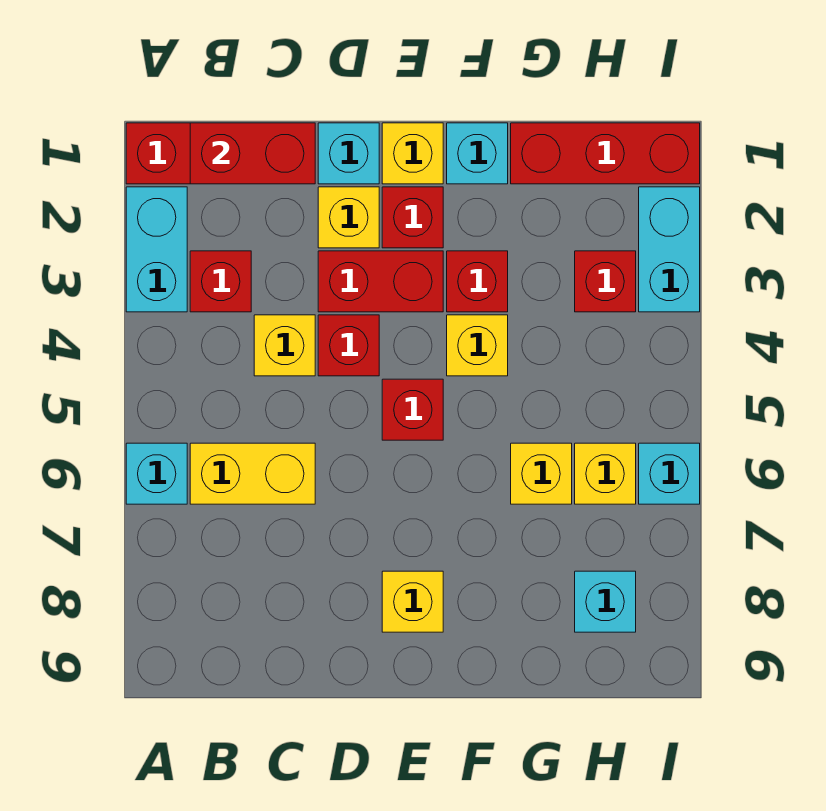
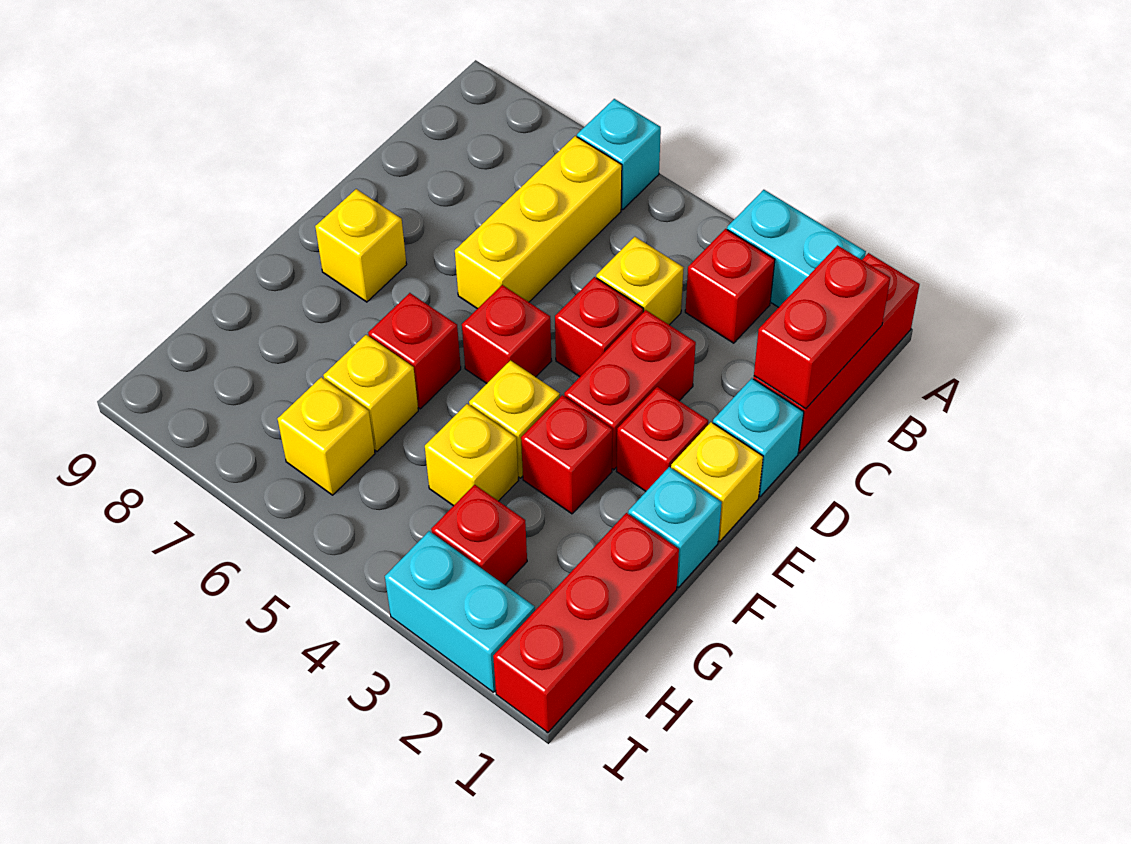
yellow 1x2 brick [190,443,315,504] -> yellow 1x3 brick [455,136,622,309]
yellow 1x1 brick [318,187,379,248] -> yellow 1x1 brick moved to [425,404,519,506]
none -> red 1x1 brick [368,293,461,409]
cyan 1x1 brick [575,571,636,632] -> none
cyan 1x1 brick [639,443,700,504] -> none

